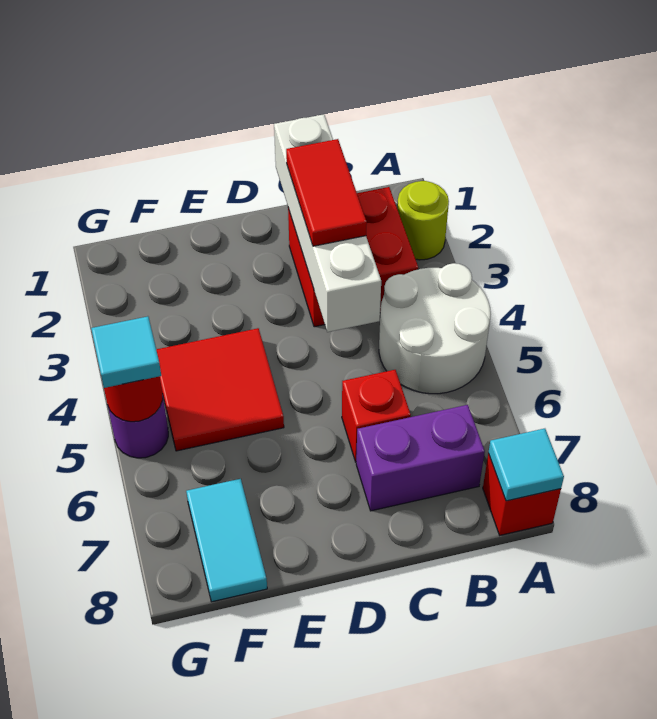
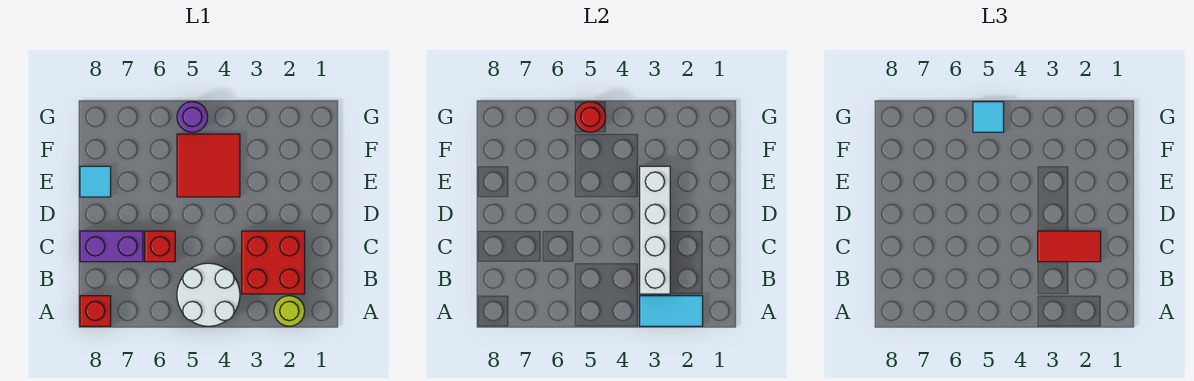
cyan 1x1 tile [488,429,564,501] -> cyan 1x1 tile moved to [80,166,111,197]
purple 1x2 brick [356,405,485,511] -> purple 1x2 brick turned to [80,231,143,262]
white 1x4 brick [274,114,381,332] -> white 1x4 brick turned to [640,166,670,294]
cyan 1x2 tile [186,479,267,602] -> cyan 1x2 tile moved to [640,296,703,326]

